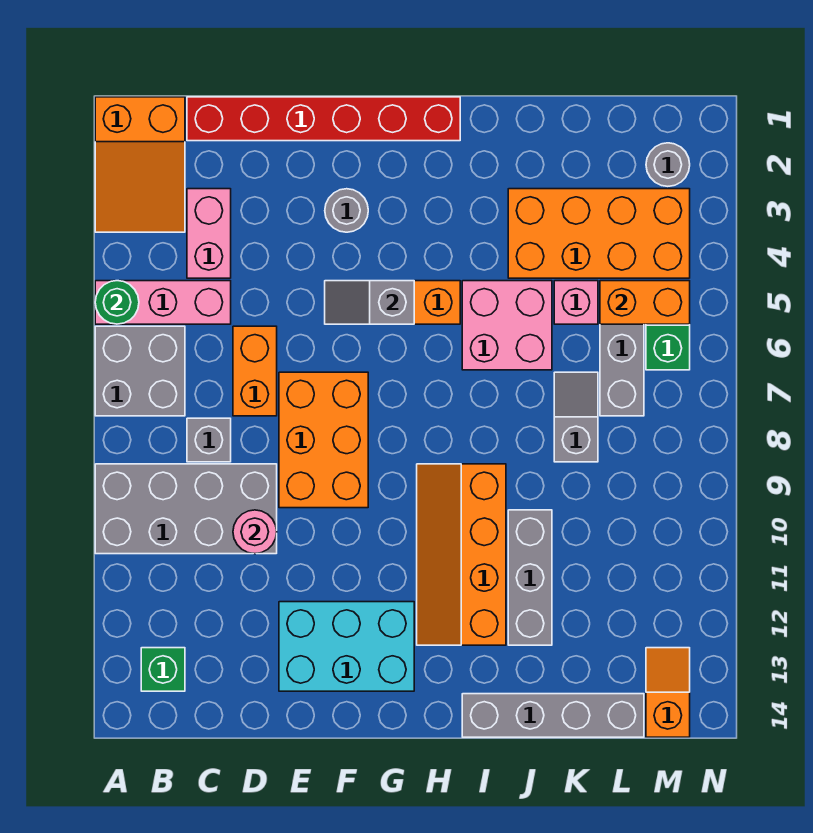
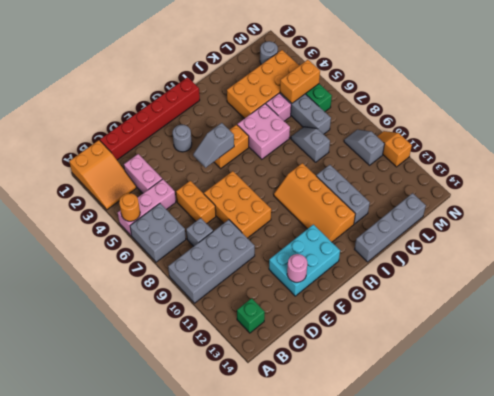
green 1x1 round brick [95,281,139,324] -> orange 1x1 round brick [119,193,140,221]
pink 1x1 round brick [233,510,277,554] -> pink 1x1 round brick moved to [287,254,307,282]
none -> grey 1x2 slope [344,130,385,165]
orange 1x2 slope [646,648,690,737] -> orange 1x2 slope moved to [377,131,412,167]

